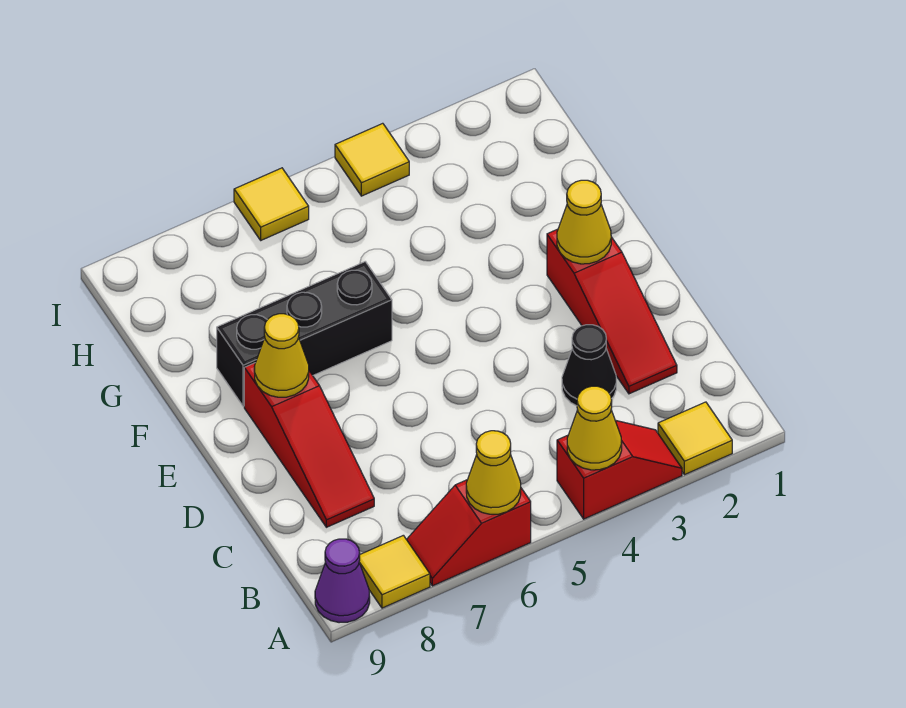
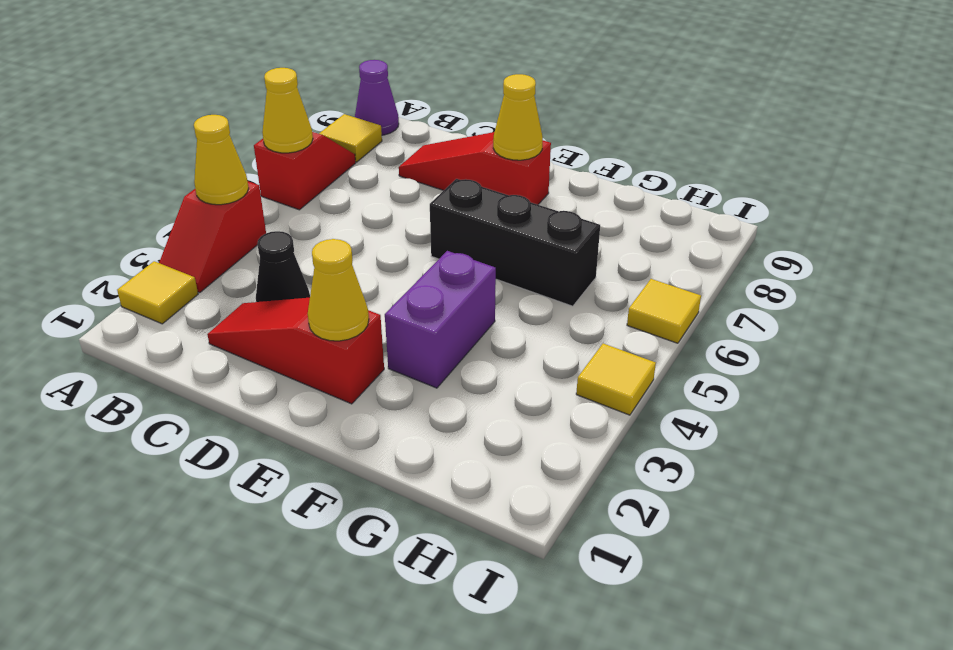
none -> purple 1x2 brick [385,251,496,388]
black 1x3 brick [217,262,392,406] -> black 1x3 brick turned to [430,179,600,306]

